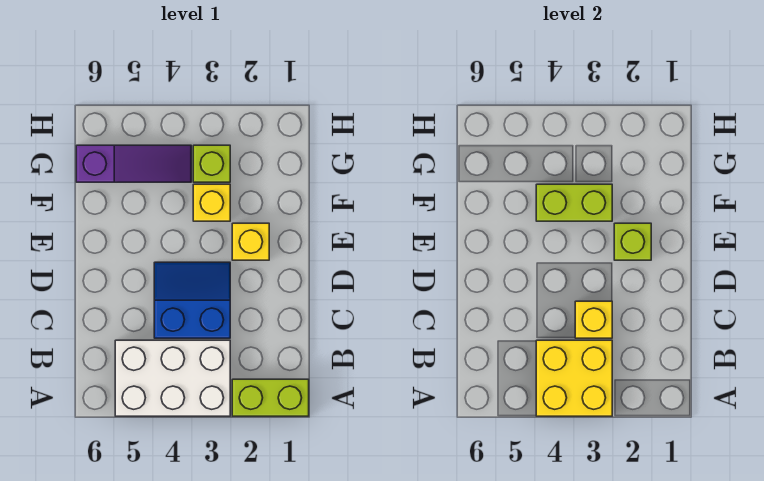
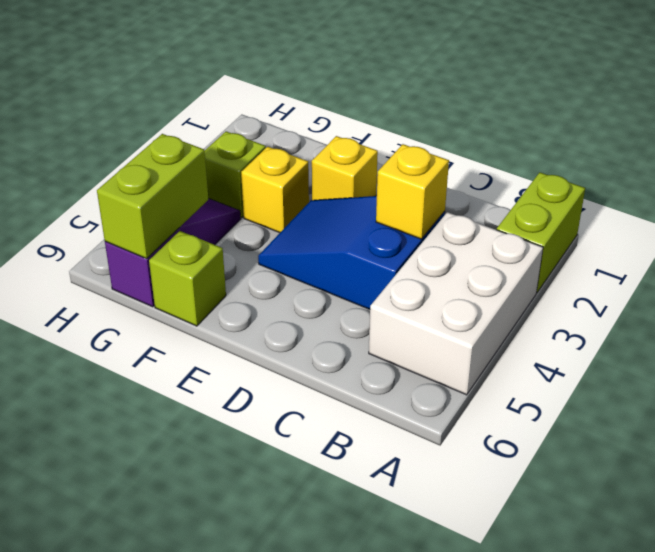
yellow 2x2 brick [536,340,612,416] -> none
blue 2x2 slope [154,262,230,338] -> blue 2x3 slope [258,196,445,309]
lime 1x1 brick [614,223,651,260] -> lime 1x1 brick moved to [149,231,226,326]
lime 1x2 brick [536,184,612,221] -> lime 1x2 brick moved to [97,134,208,259]

